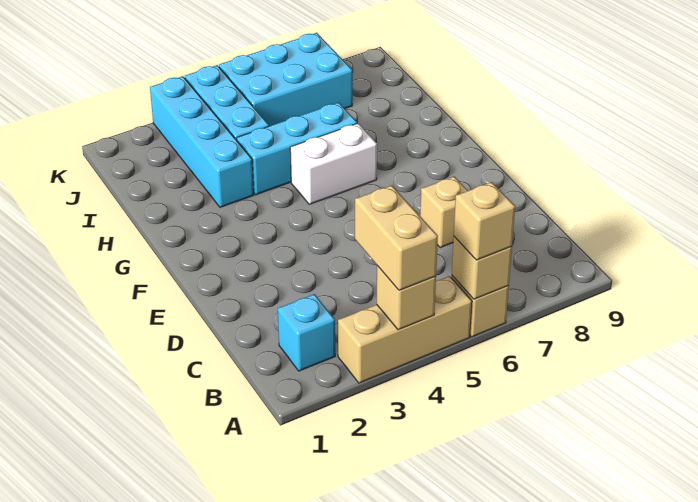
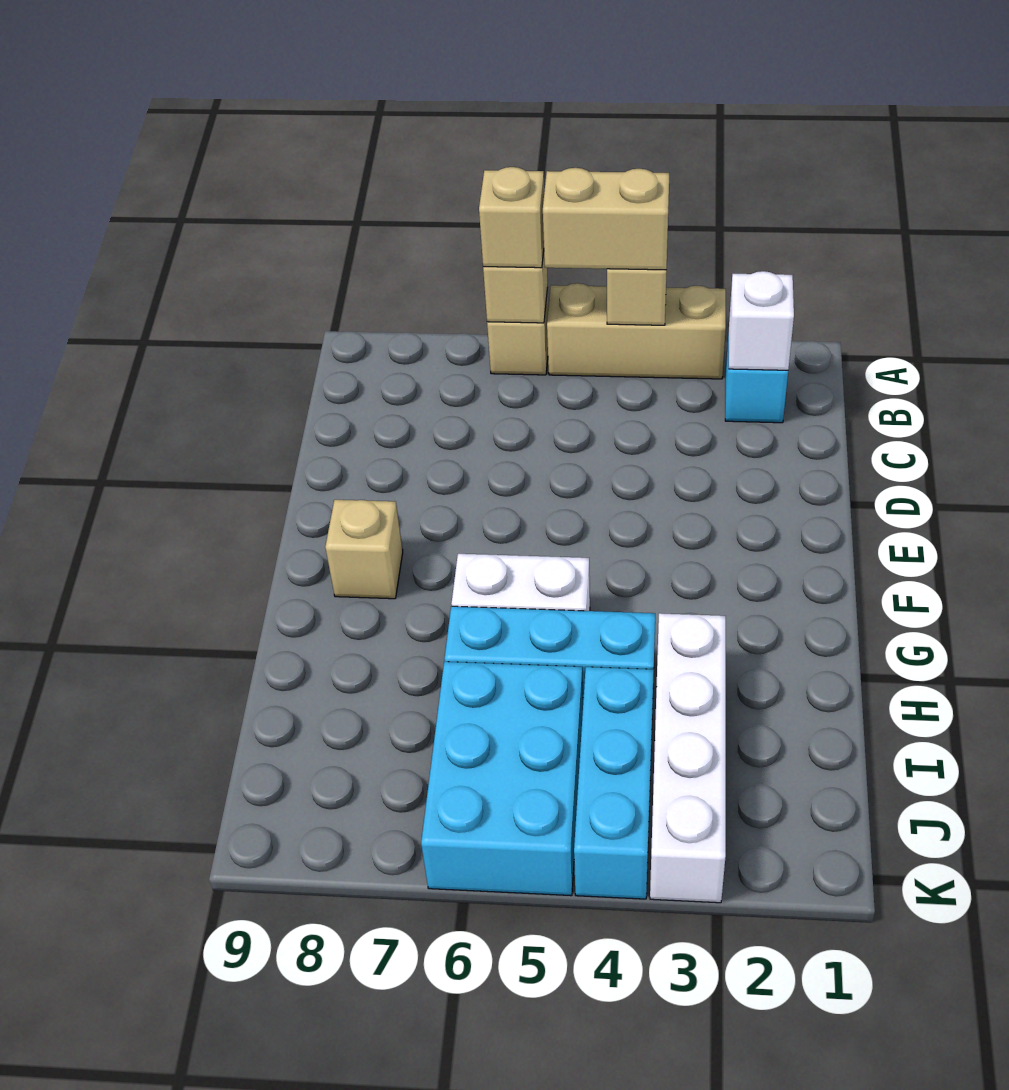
tan 1x2 brick [355,185,438,291] -> tan 1x2 brick turned to [543,168,669,270]
none -> white 1x1 brick [729,271,794,370]
tan 1x1 brick [420,176,468,248] -> tan 1x1 brick moved to [325,500,403,599]
cyan 1x4 brick [150,76,254,207] -> white 1x4 brick [650,613,726,903]
cyan 2x3 brick [219,33,353,126] -> cyan 2x3 brick turned to [421,662,583,896]

